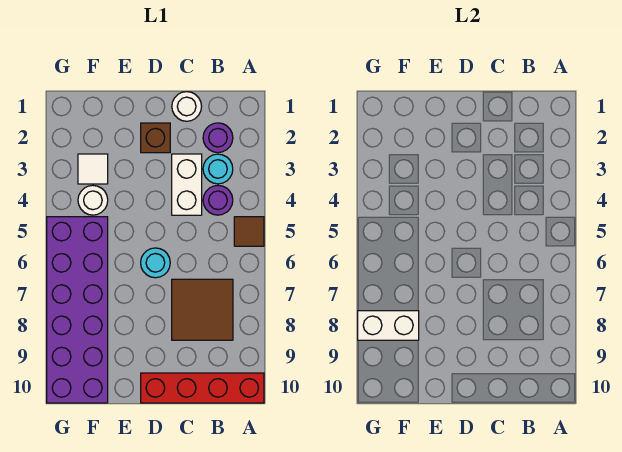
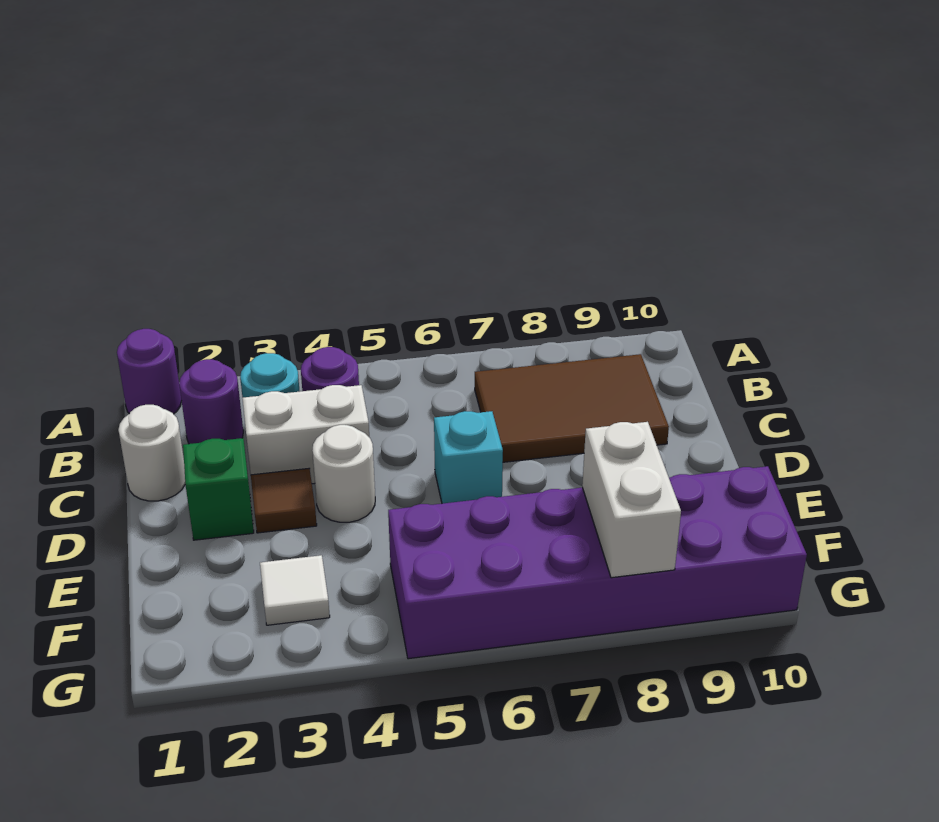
none -> purple 1x1 round brick [117,329,182,414]
brown 1x1 tile [234,217,264,246] -> brown 1x1 tile moved to [251,469,317,533]
red 1x4 brick [141,373,264,403] -> none
brown 2x2 tile [172,279,233,340] -> brown 2x3 tile [475,354,669,462]
brown 1x1 brick [141,123,170,153] -> green 1x1 brick [183,438,254,540]
cyan 1x1 round brick [141,248,170,278] -> cyan 1x1 brick [434,411,503,504]
white 1x1 round brick [78,185,108,215] -> white 1x1 round brick moved to [312,425,375,522]

